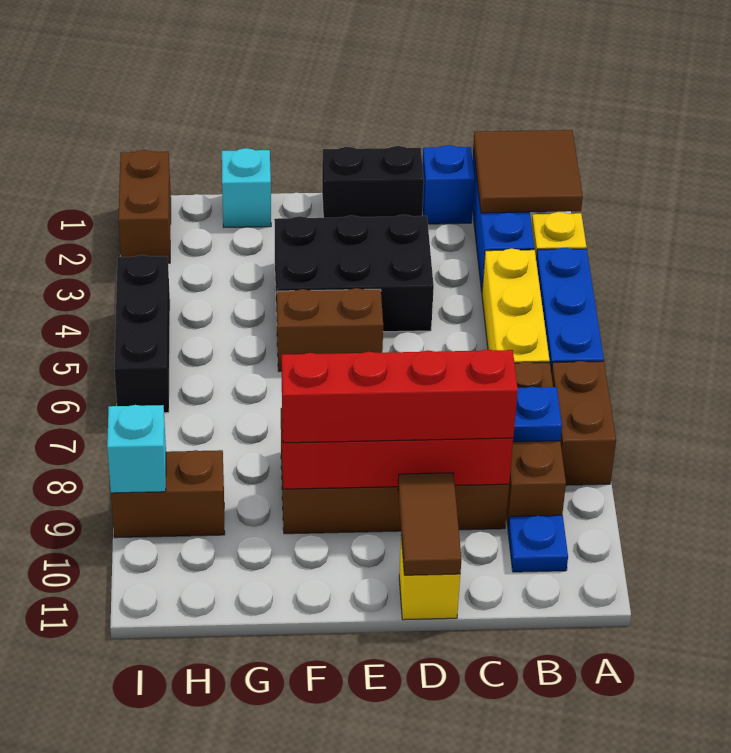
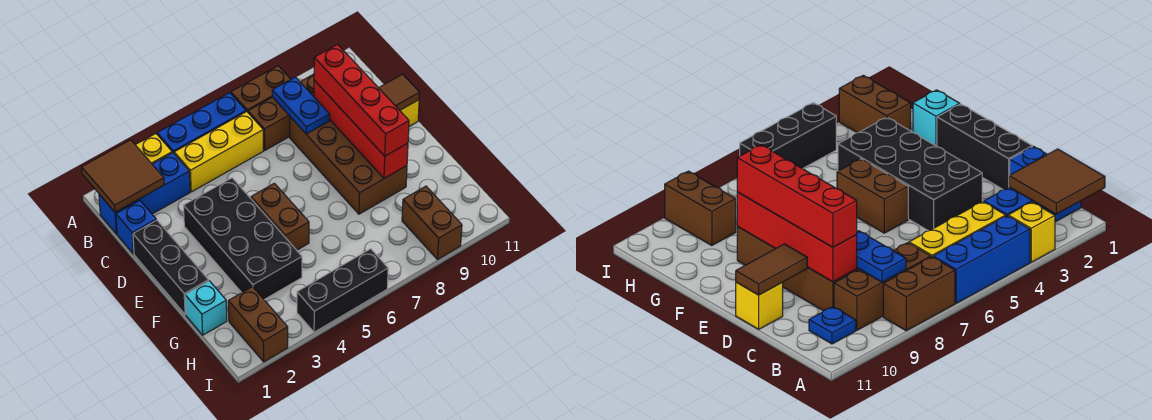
black 1x2 brick [322,146,424,218] -> black 1x3 brick [133,220,209,315]
black 2x3 brick [274,215,434,332] -> black 2x4 brick [184,178,302,300]
brown 1x2 brick [119,150,171,263] -> brown 1x2 brick turned to [228,287,288,362]
cyan 1x1 brick [107,405,166,493] -> none

